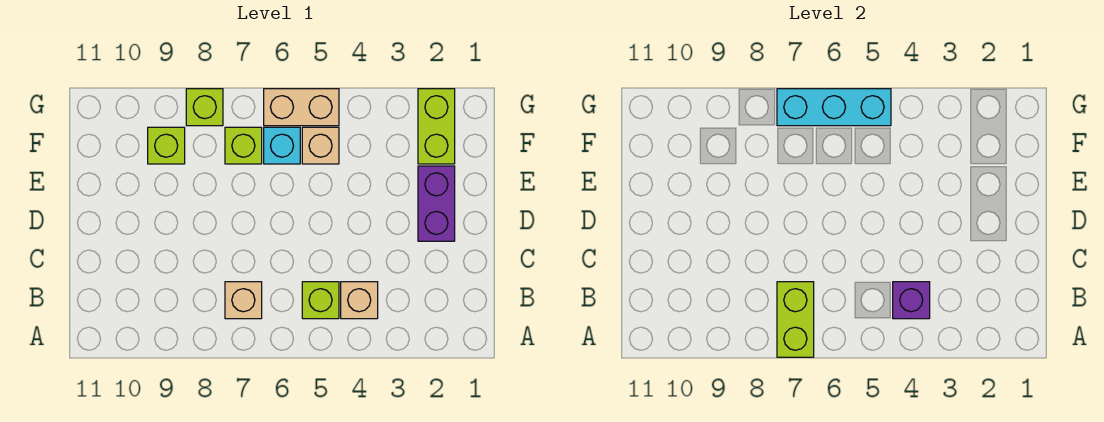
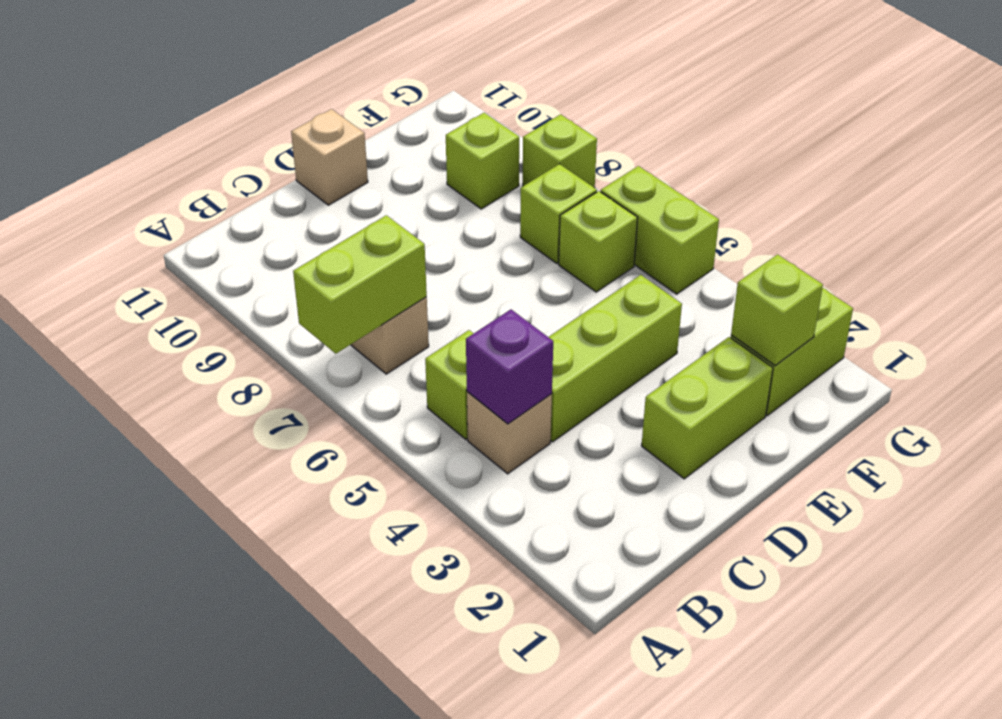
none -> lime 1x3 brick [549,275,682,442]
purple 1x2 brick [418,166,455,241] -> lime 1x2 brick [642,337,773,479]
none -> lime 1x1 brick [731,254,823,366]
tan 1x1 brick [302,127,339,164] -> tan 1x1 brick moved to [291,109,368,205]
cyan 1x1 brick [264,127,300,164] -> lime 1x1 brick [559,191,637,292]
tan 1x2 brick [264,89,339,126] -> lime 1x2 brick [601,166,719,294]
cyan 1x3 brick [777,89,891,126] -> none

